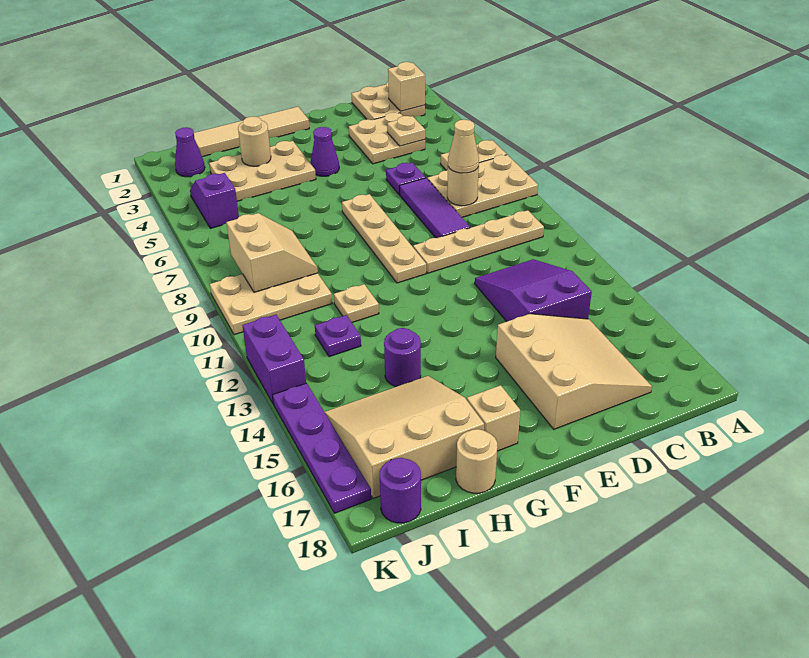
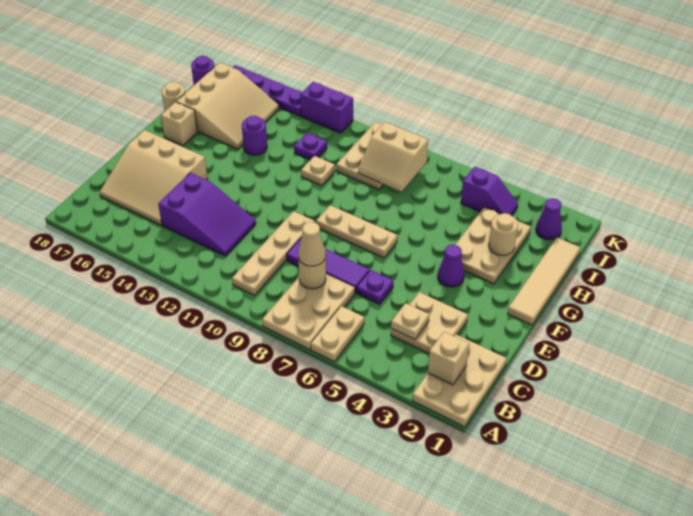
tan 2x2 plate [351,82,425,120] -> tan 2x3 plate [412,334,507,427]
tan 1x4 plate [342,194,426,283] -> tan 1x3 plate [316,205,397,258]

